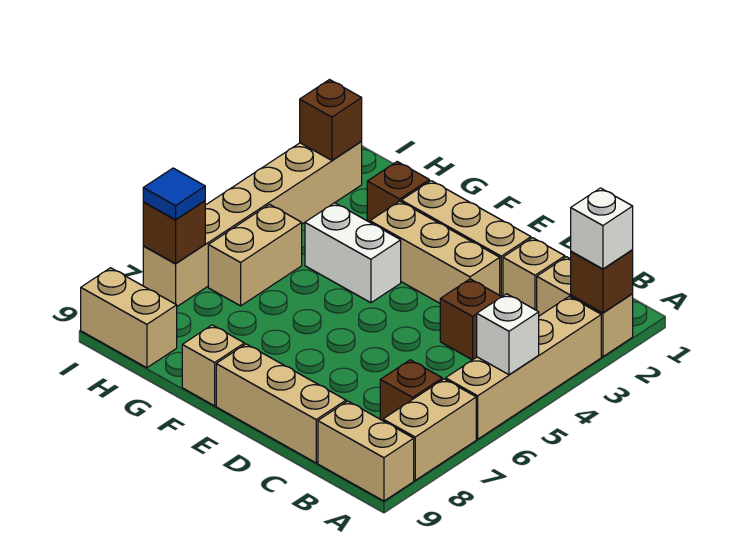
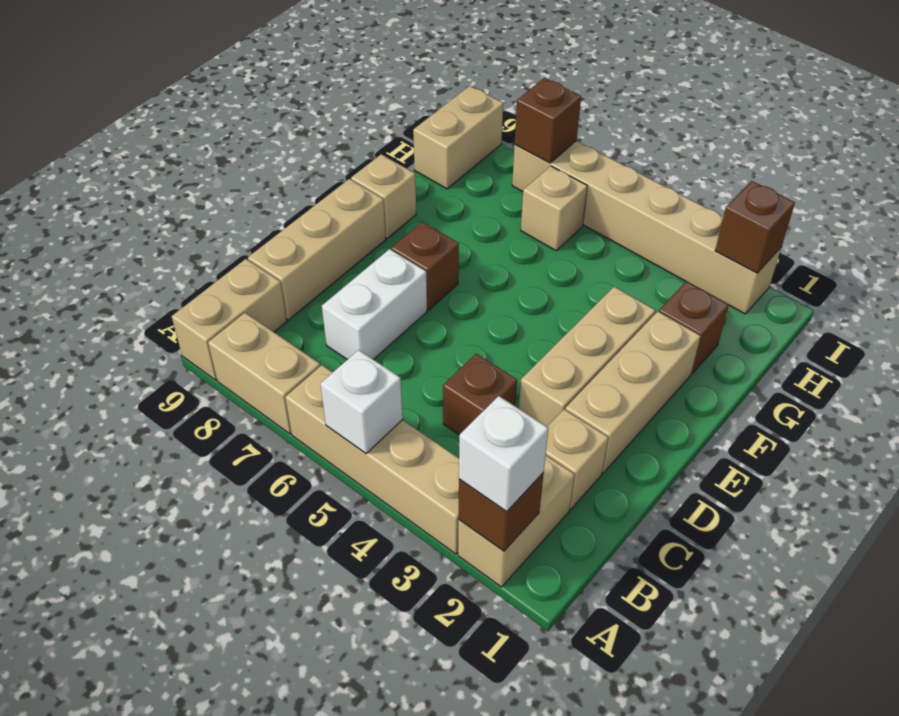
brown 1x1 brick [380,360,442,421] -> brown 1x1 brick moved to [391,222,459,310]
white 1x2 brick [305,203,401,303] -> white 1x2 brick moved to [322,249,427,360]
tan 1x2 brick [208,204,302,306] -> tan 1x1 brick [521,166,587,251]
blue 1x1 tile [143,168,205,220] -> none

